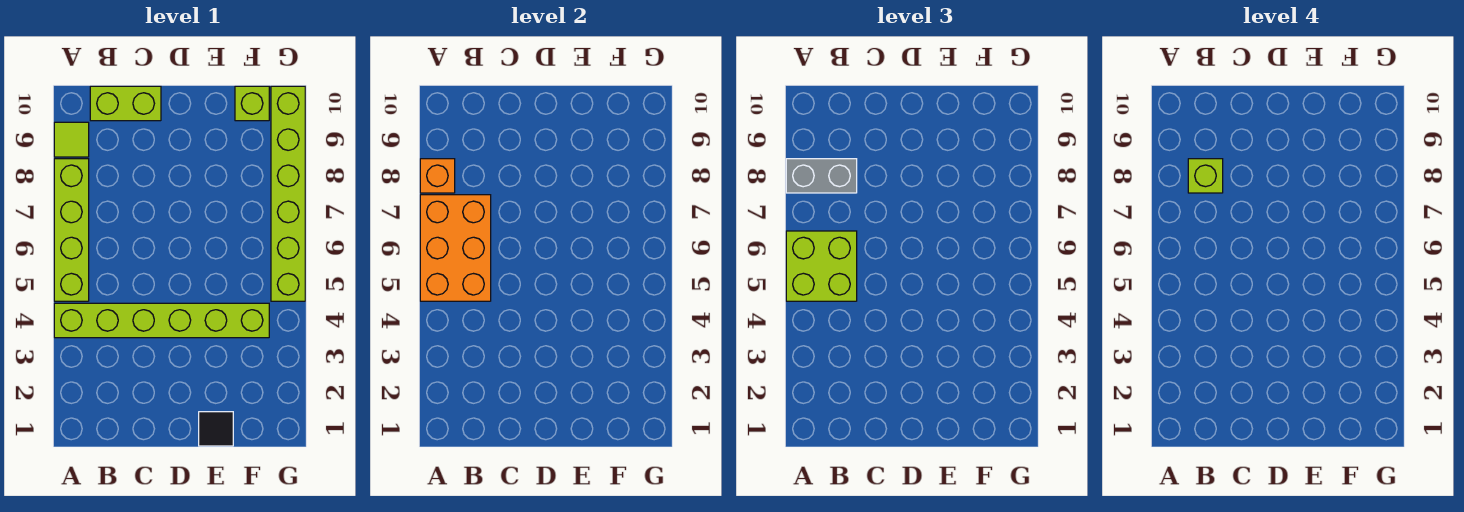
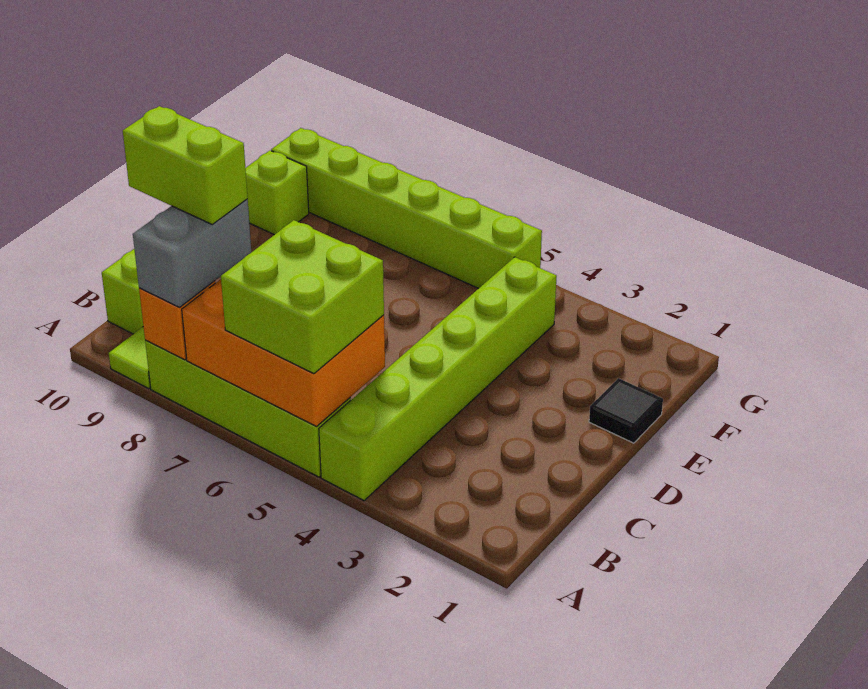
lime 1x1 brick [1188,159,1223,193] -> lime 1x2 brick [123,106,248,224]

